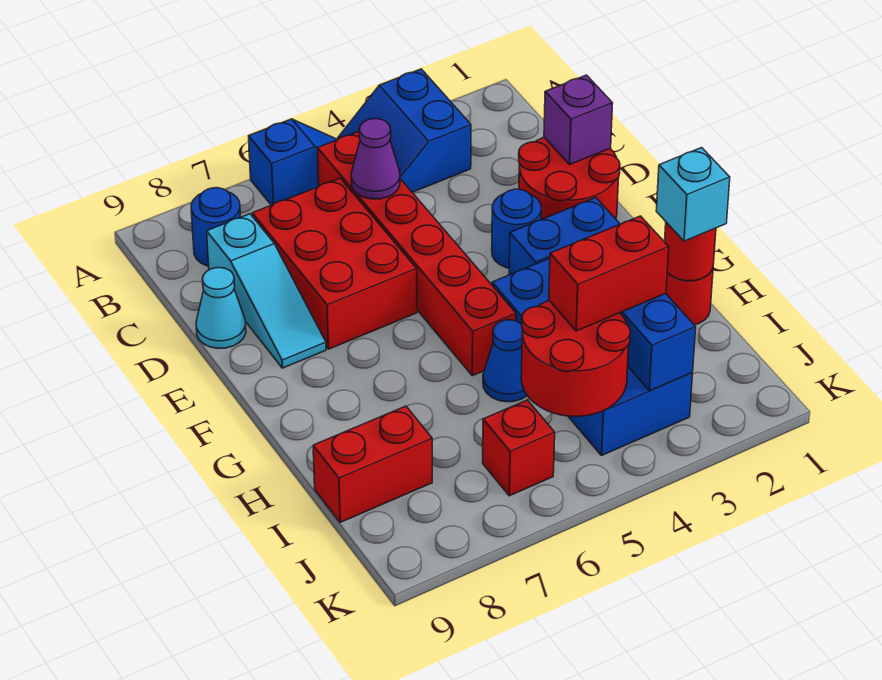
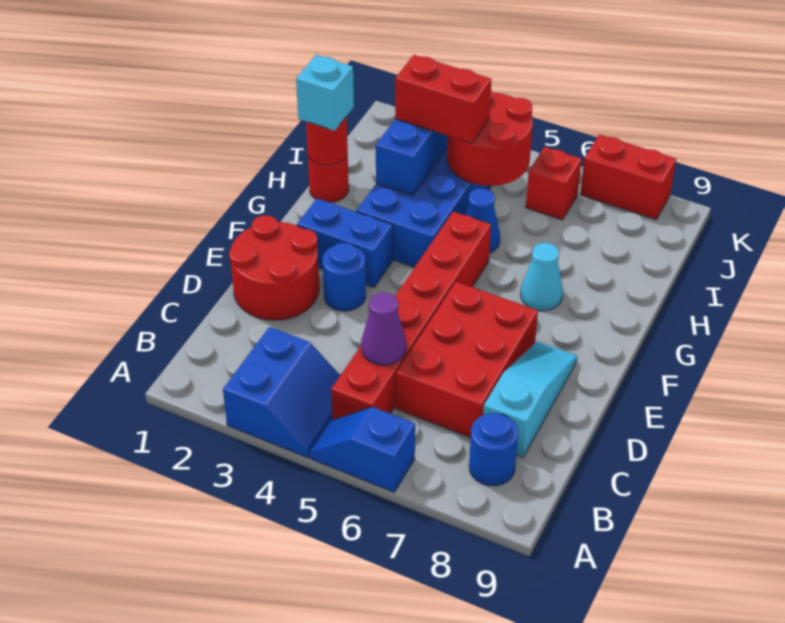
purple 1x1 brick [544,75,613,164] -> none
cyan 1x1 cone [196,268,246,348] -> cyan 1x1 cone moved to [521,242,563,311]
red 1x2 brick [313,406,432,523] -> red 1x2 brick moved to [580,134,676,220]

